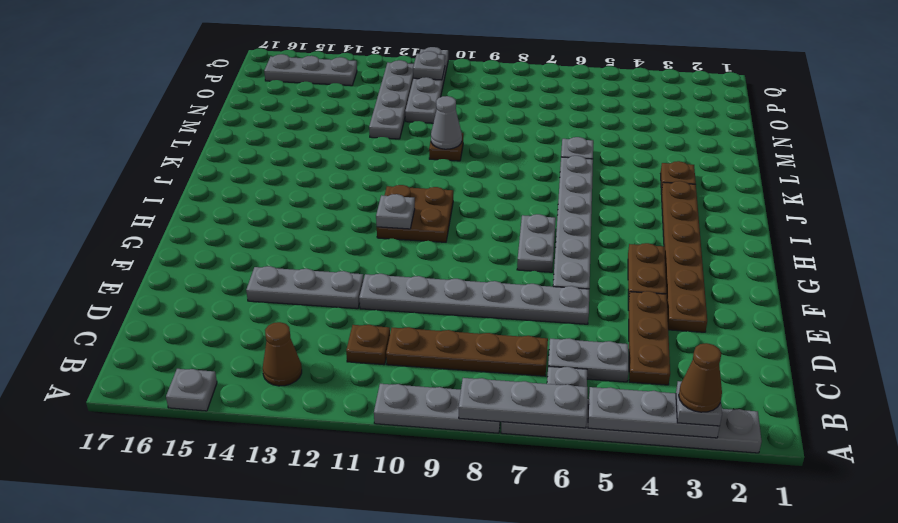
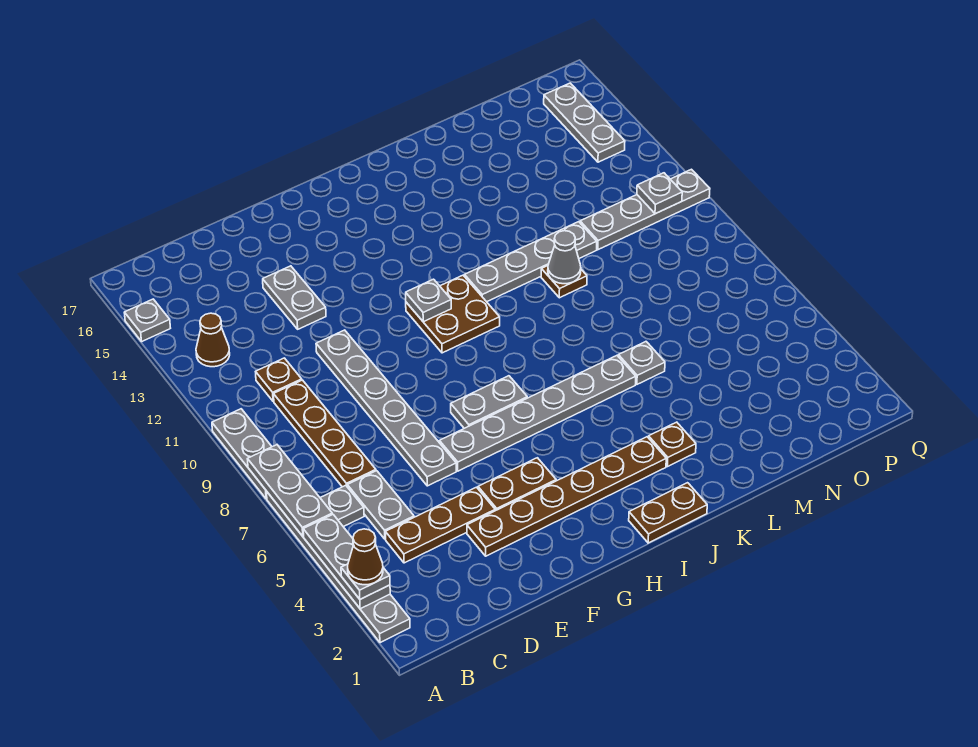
grey 1x3 plate [246,266,364,309] -> grey 1x2 plate [263,266,326,329]
none -> brown 1x2 plate [629,483,707,543]
grey 1x4 plate [369,60,414,139] -> grey 1x4 plate moved to [465,222,597,302]

